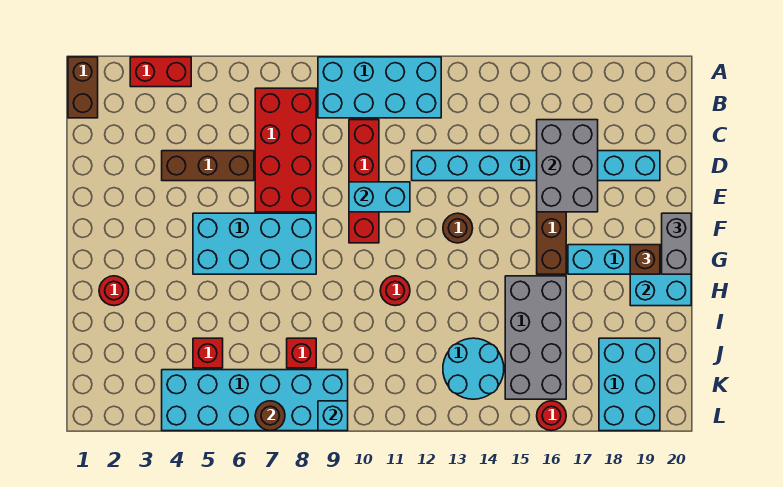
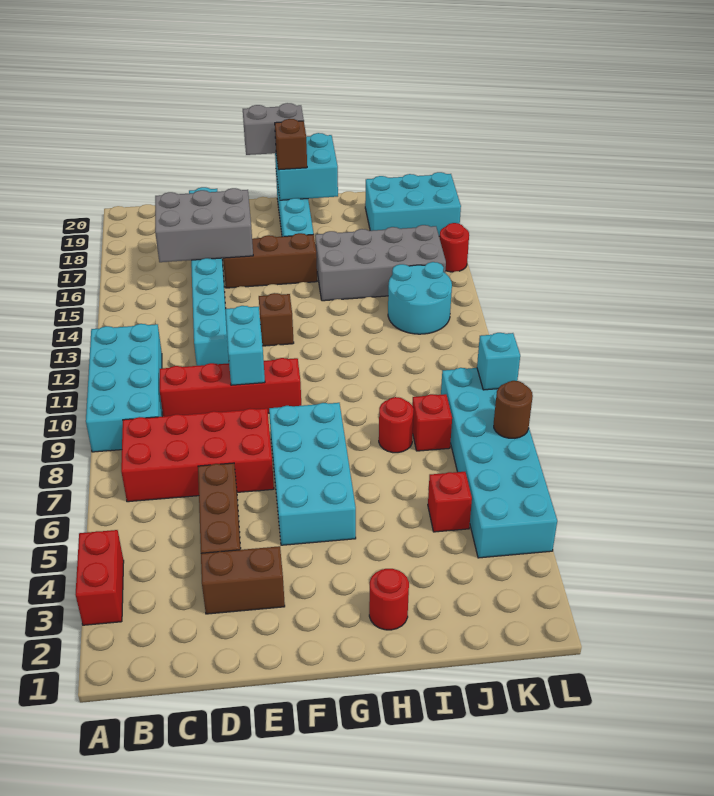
brown 1x2 brick [68,57,98,118] -> brown 1x2 brick moved to [201,546,285,614]
brown 1x1 round brick [443,213,473,243] -> brown 1x1 brick [259,293,294,346]
red 1x1 round brick [380,276,410,306] -> red 1x1 round brick moved to [379,397,414,453]

